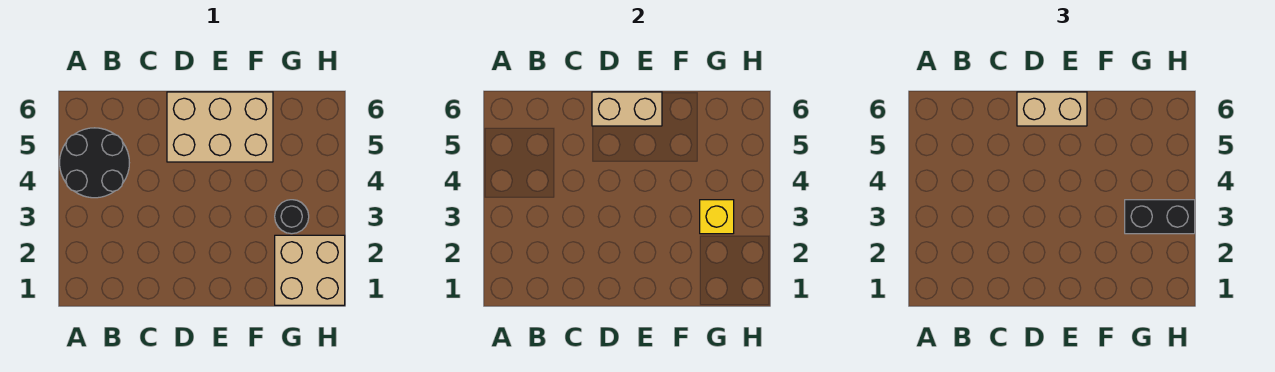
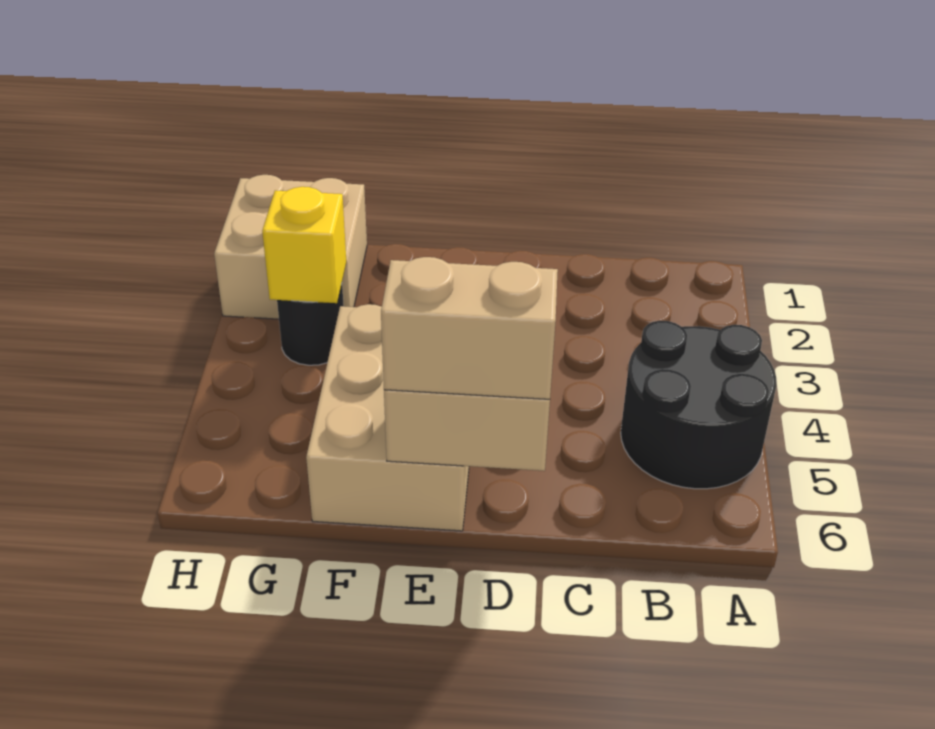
tan 2x3 brick [167,92,273,162] -> tan 2x3 brick turned to [306,304,469,531]
black 1x2 brick [1125,200,1195,234] -> none

